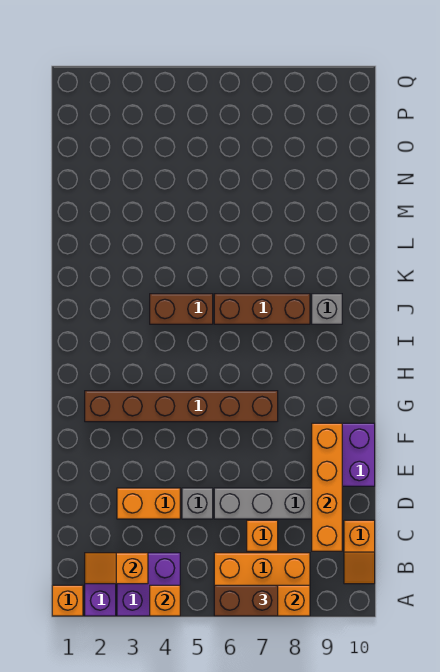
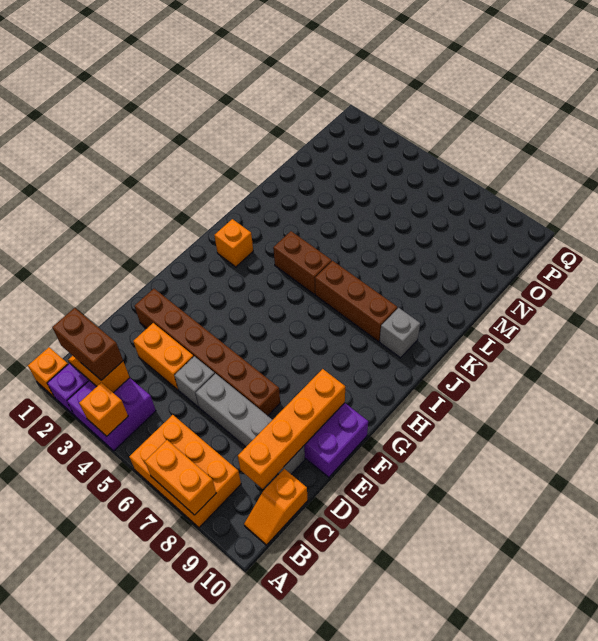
brown 1x2 brick [214,585,278,616] -> brown 1x2 brick moved to [52,308,123,380]
orange 1x1 brick [247,520,278,551] -> orange 1x1 brick moved to [214,219,253,267]
brown 1x6 brick [85,391,278,422] -> brown 1x6 brick moved to [135,289,280,416]

